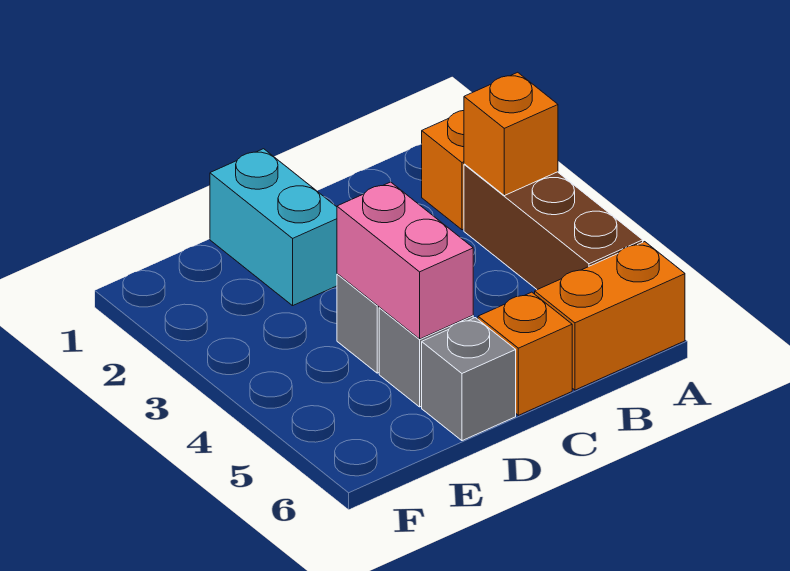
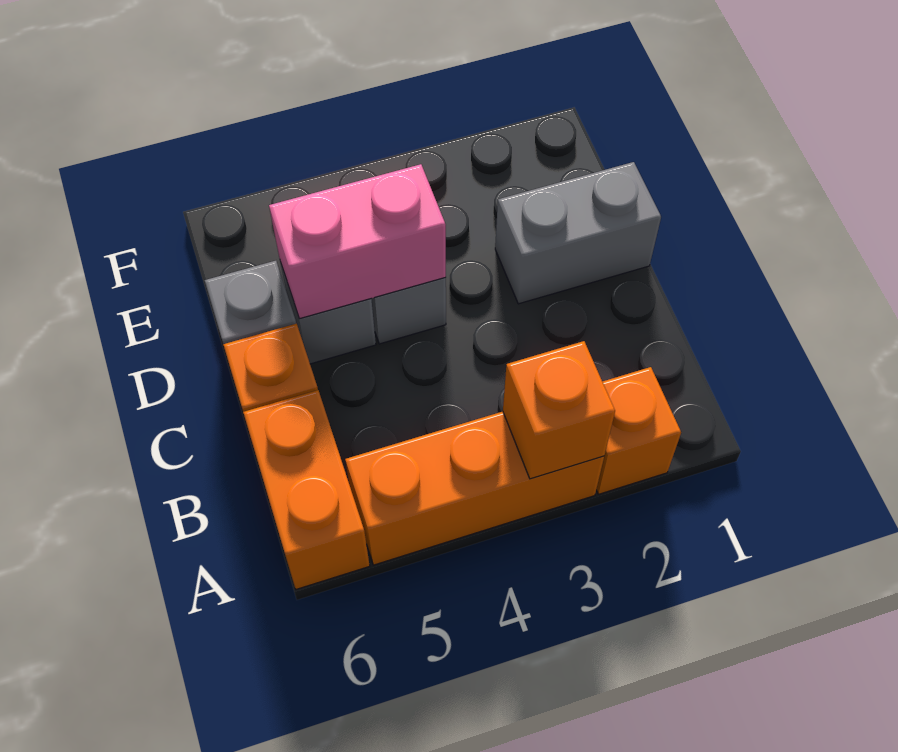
brown 1x3 brick [464,164,643,290] -> orange 1x3 brick [345,412,604,565]
cyan 1x2 brick [210,149,337,306] -> grey 1x2 brick [495,162,661,304]

